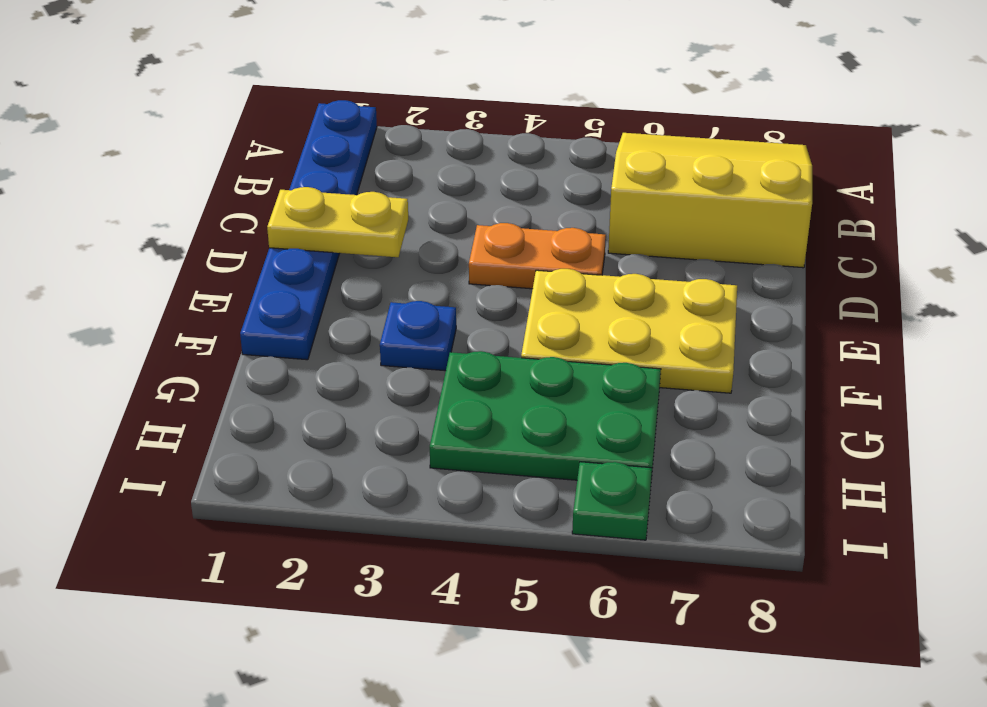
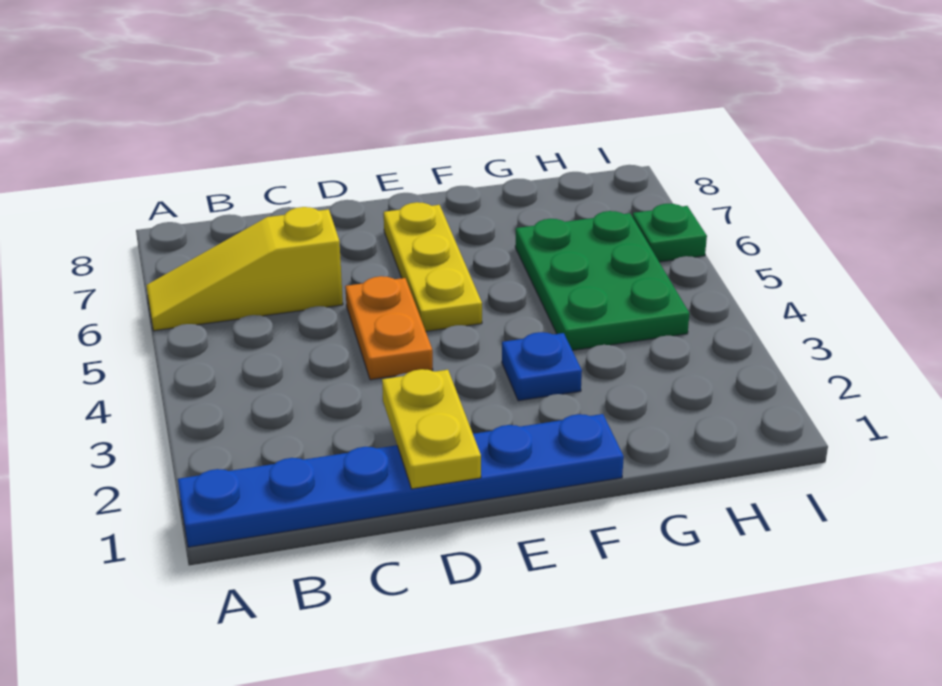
yellow 3x3 slope [608,133,812,268] -> yellow 1x3 slope [146,207,343,331]
yellow 2x3 plate [521,269,737,393] -> yellow 1x3 plate [384,202,482,331]

